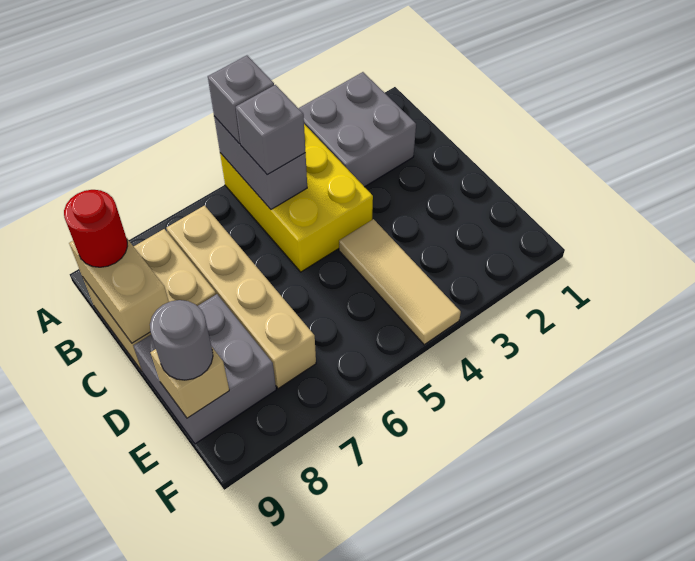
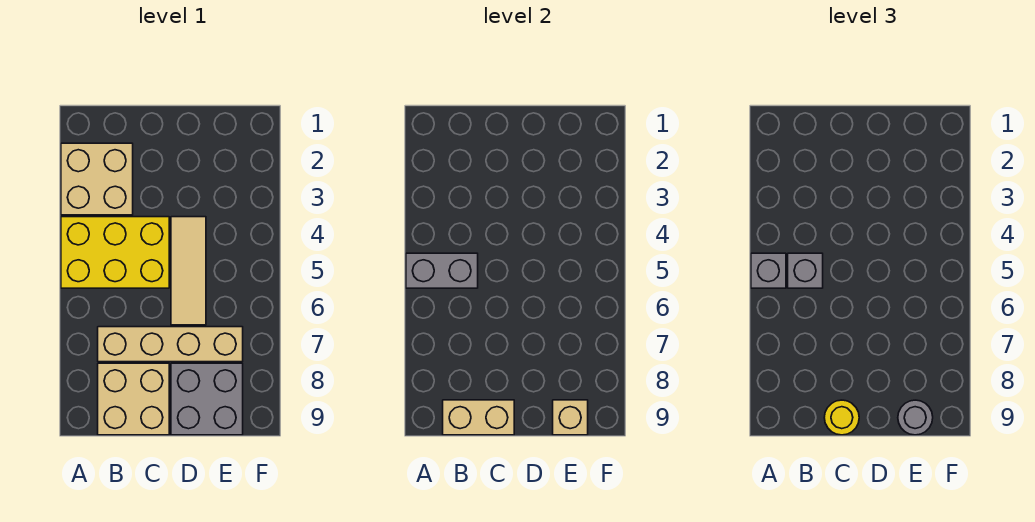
grey 2x2 brick [298,72,416,187] -> tan 2x2 brick [61,143,133,215]
red 1x1 round brick [64,190,127,267] -> none
none -> yellow 1x1 round brick [824,400,859,435]
tan 1x3 tile [339,219,461,345] -> tan 1x3 tile turned to [171,217,206,325]

